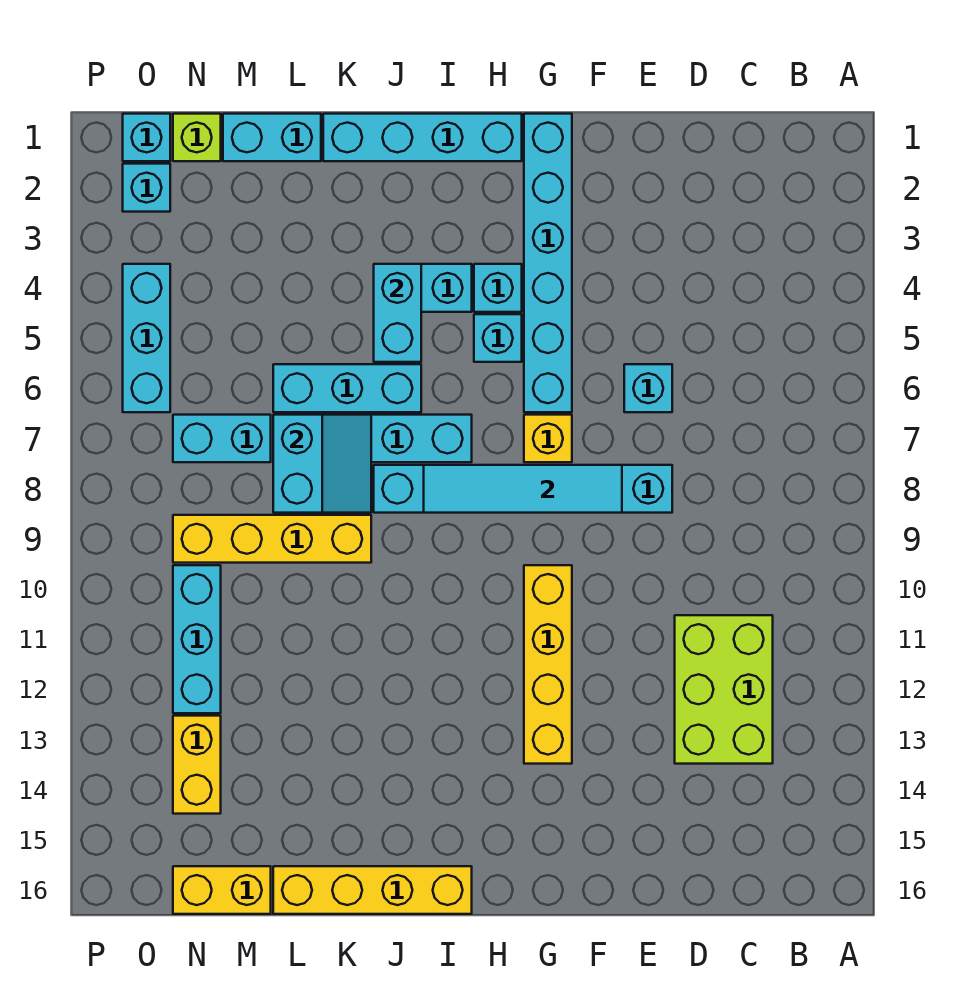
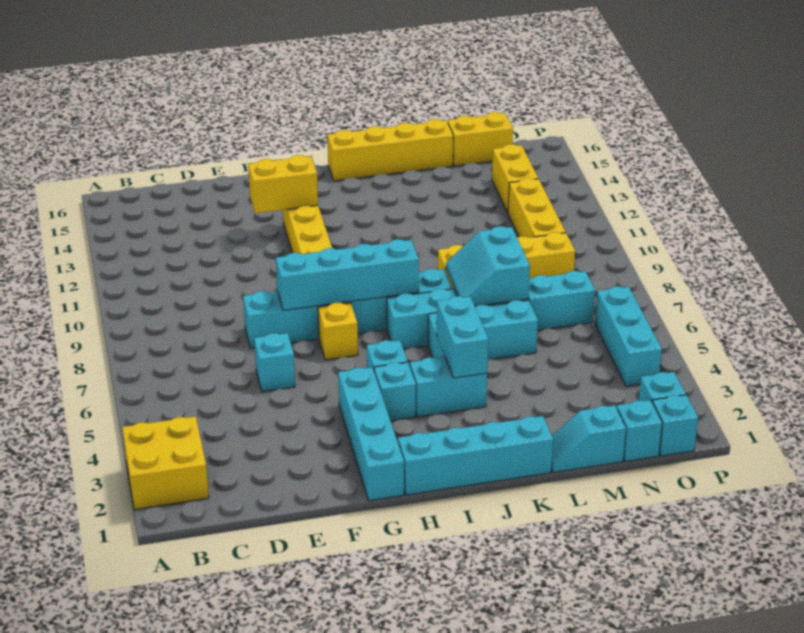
none -> yellow 2x2 brick [122,416,209,509]
lime 2x3 brick [675,615,773,764] -> none
cyan 1x4 tile [424,465,622,513] -> cyan 1x4 brick [276,239,419,310]
none -> yellow 1x2 brick [248,155,318,213]
cyan 1x6 brick [524,114,572,412] -> cyan 1x4 brick [338,367,404,501]
cyan 1x2 brick [223,114,321,161] -> cyan 1x2 slope [551,405,626,472]
lime 1x1 brick [173,114,221,161] -> cyan 1x1 brick [616,400,662,461]
cyan 1x3 brick [173,565,221,713] -> yellow 1x3 brick [508,178,566,238]

